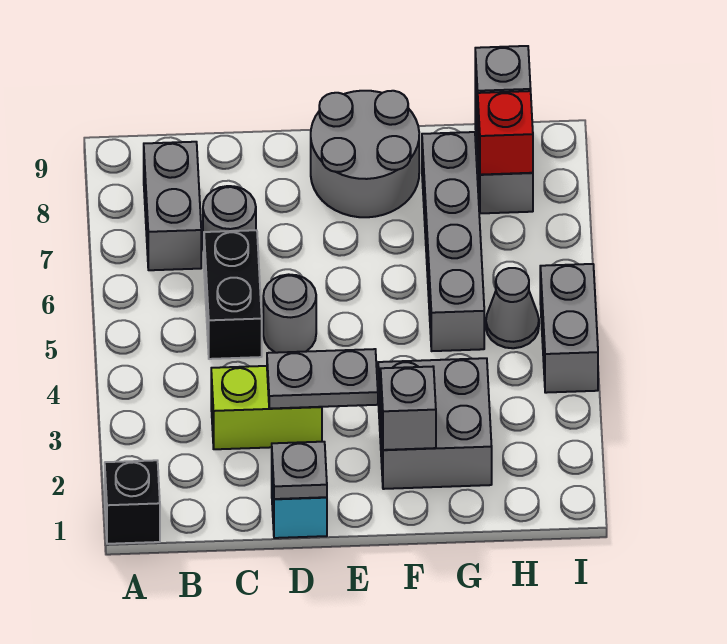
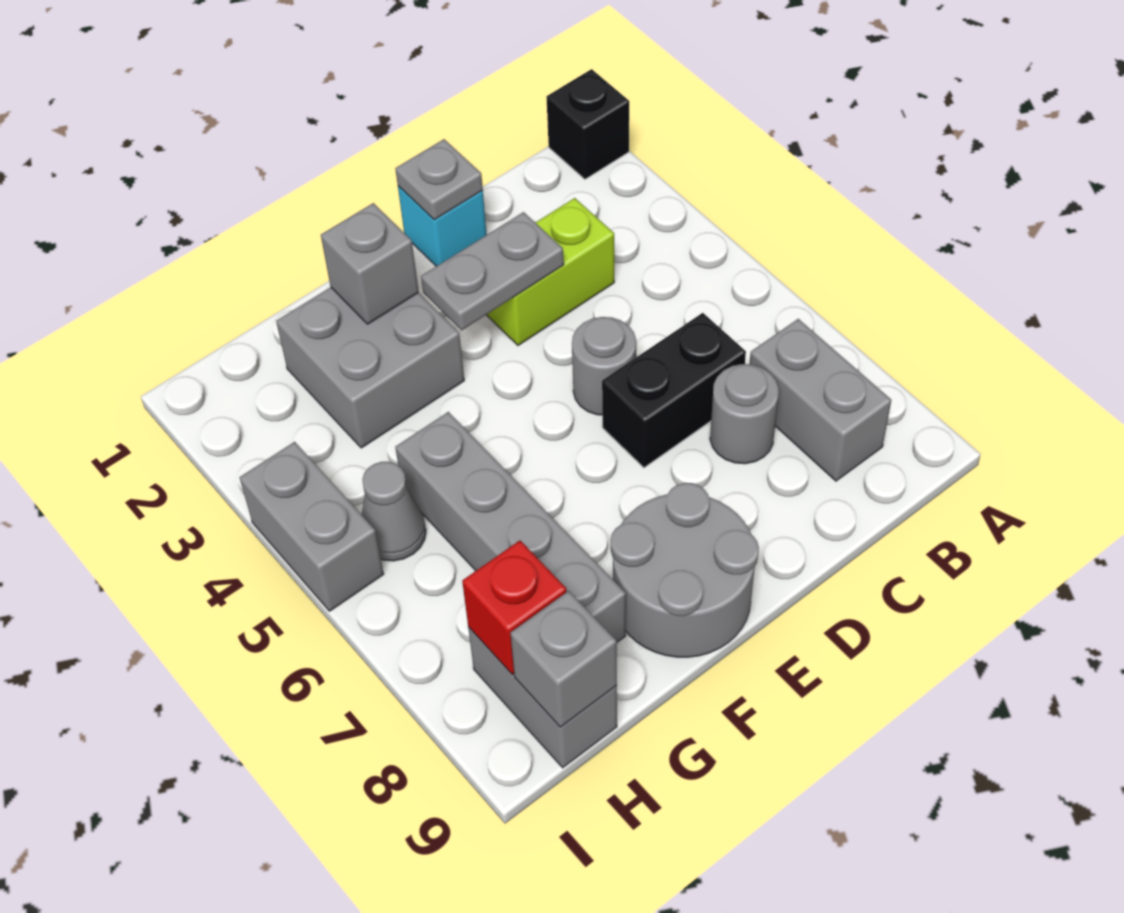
black 1x2 brick [204,230,262,359] -> black 1x2 brick turned to [602,313,746,468]

